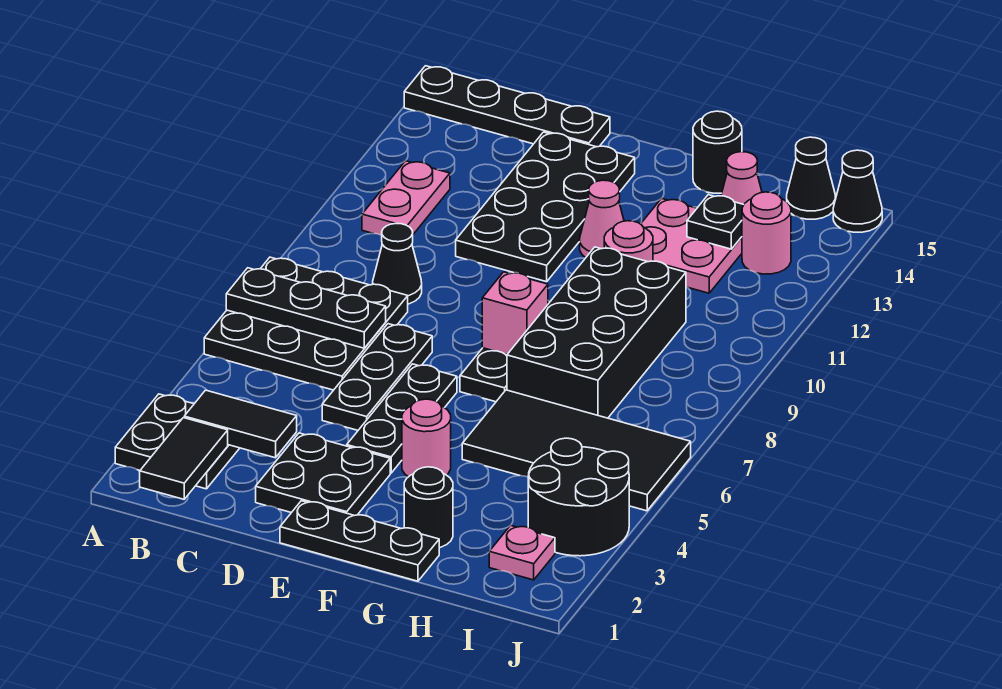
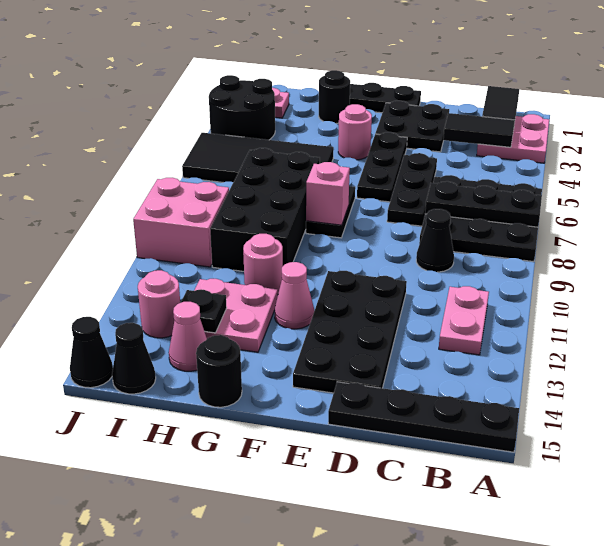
black 2x2 plate [115,394,239,489] -> pink 2x2 plate [477,114,549,163]
none -> pink 2x2 brick [133,178,229,267]

